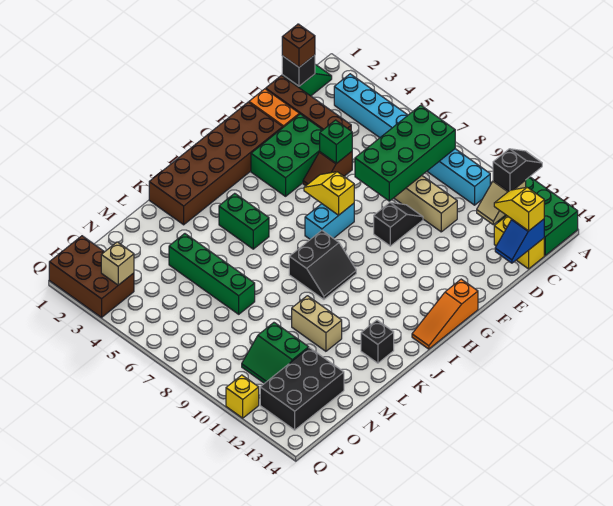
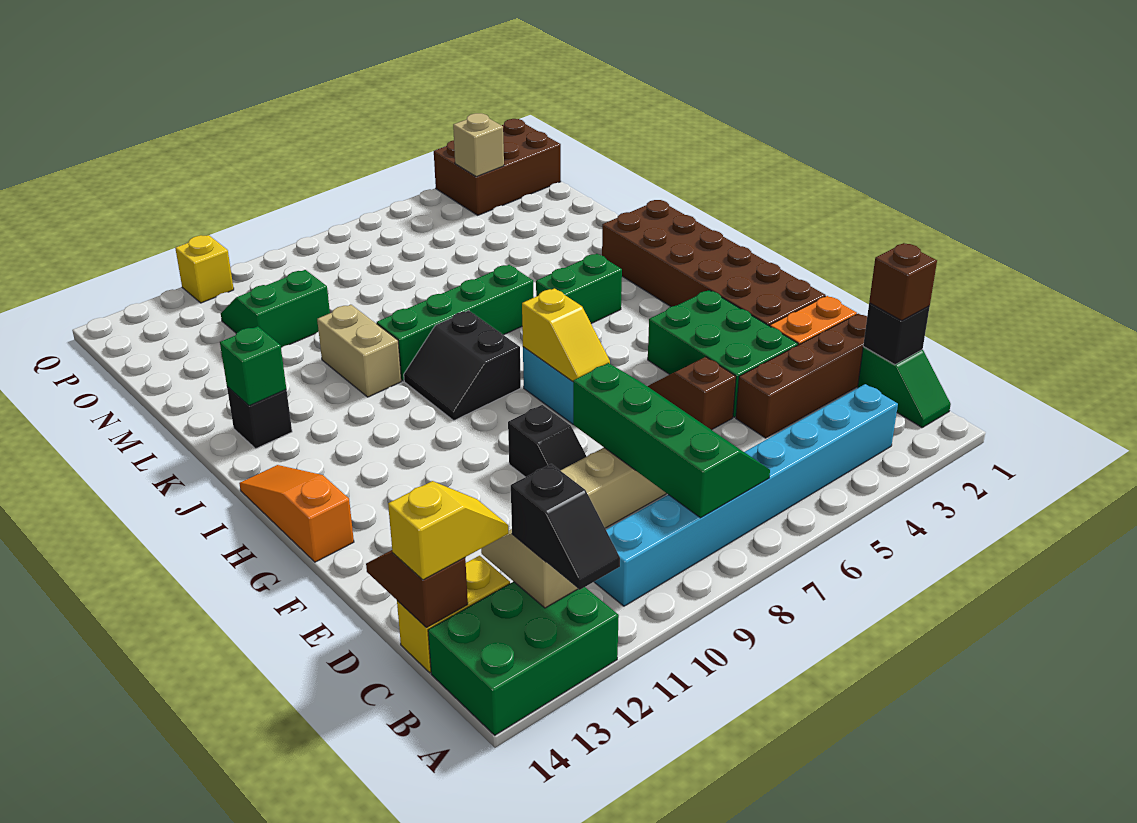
green 2x4 brick [355,105,455,201] -> green 2x4 slope [573,363,770,518]
blue 1x2 slope [495,219,544,263] -> brown 1x2 slope [366,550,468,628]
green 1x1 brick [320,120,352,164] -> green 1x1 brick moved to [220,326,286,406]
yellow 1x2 slope [304,172,354,215] -> yellow 1x2 slope turned to [522,288,610,381]
tan 1x2 brick [292,296,342,351] -> tan 1x2 brick turned to [317,305,401,397]
green 1x4 brick [169,234,255,314] -> green 1x4 brick moved to [377,265,534,381]
black 2x3 brick [260,348,344,430] -> none

